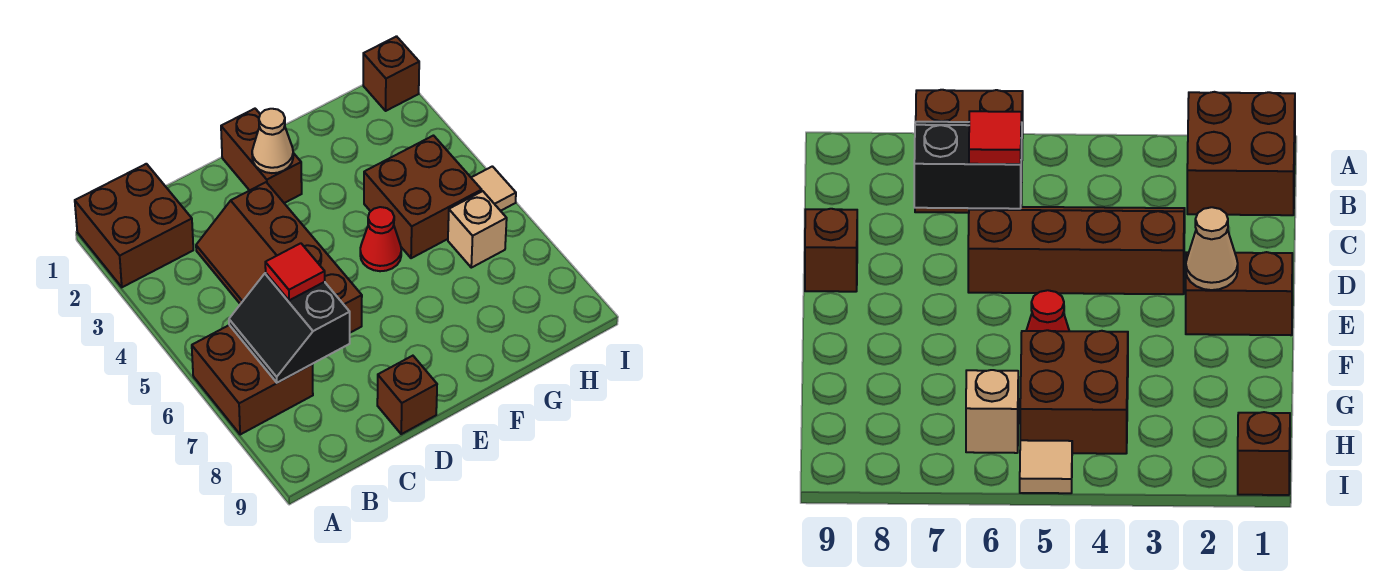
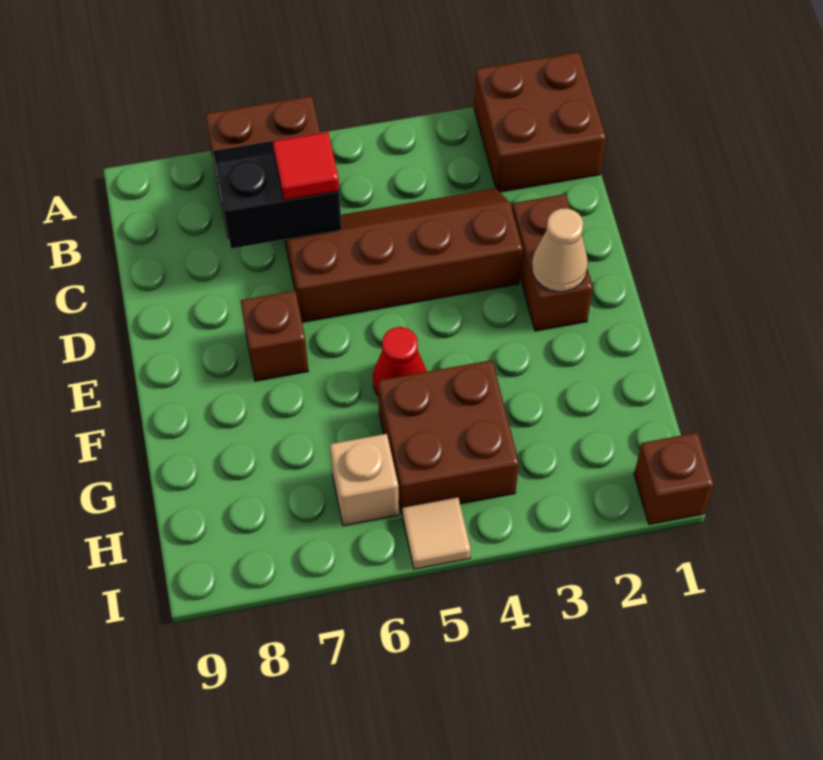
brown 1x1 brick [377,356,437,434] -> brown 1x1 brick moved to [241,291,308,381]
brown 1x2 brick [221,109,302,203] -> brown 1x2 brick turned to [512,194,593,331]

